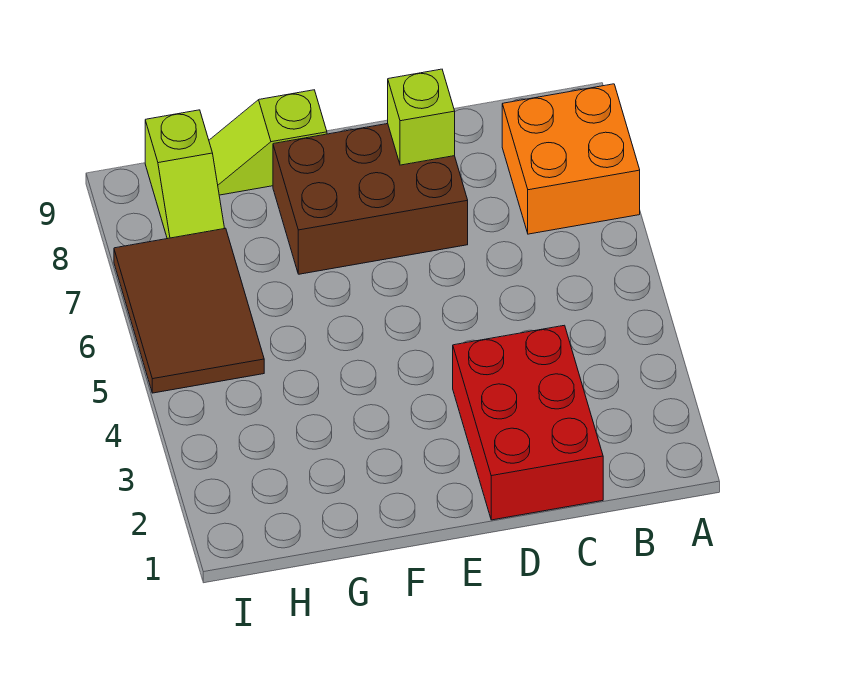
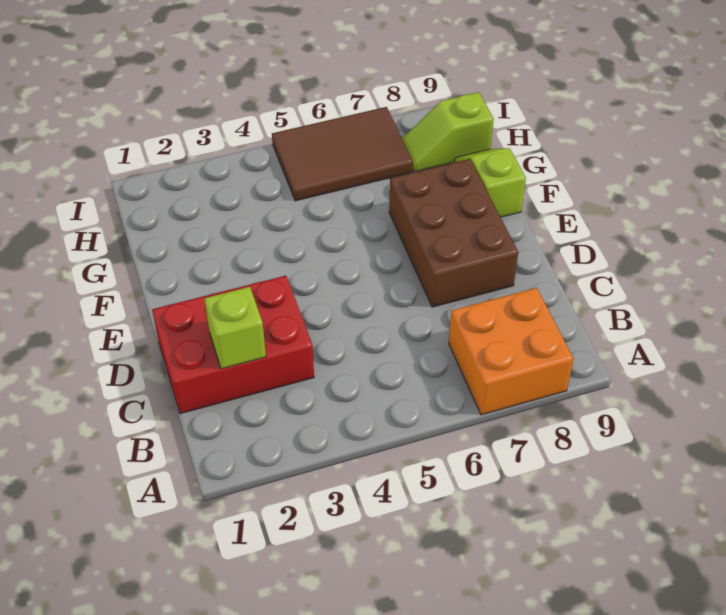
lime 1x1 brick [388,69,455,165] -> lime 1x1 brick moved to [204,287,266,369]

